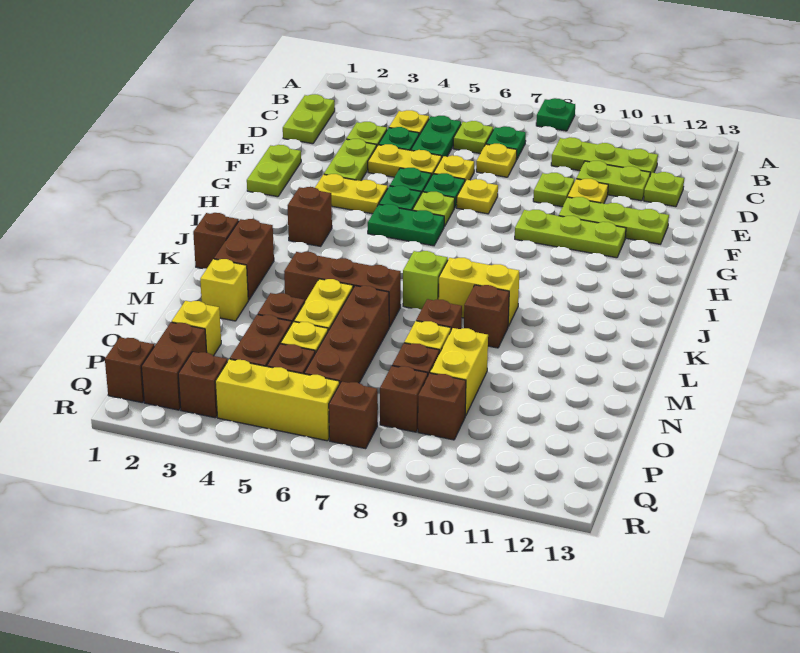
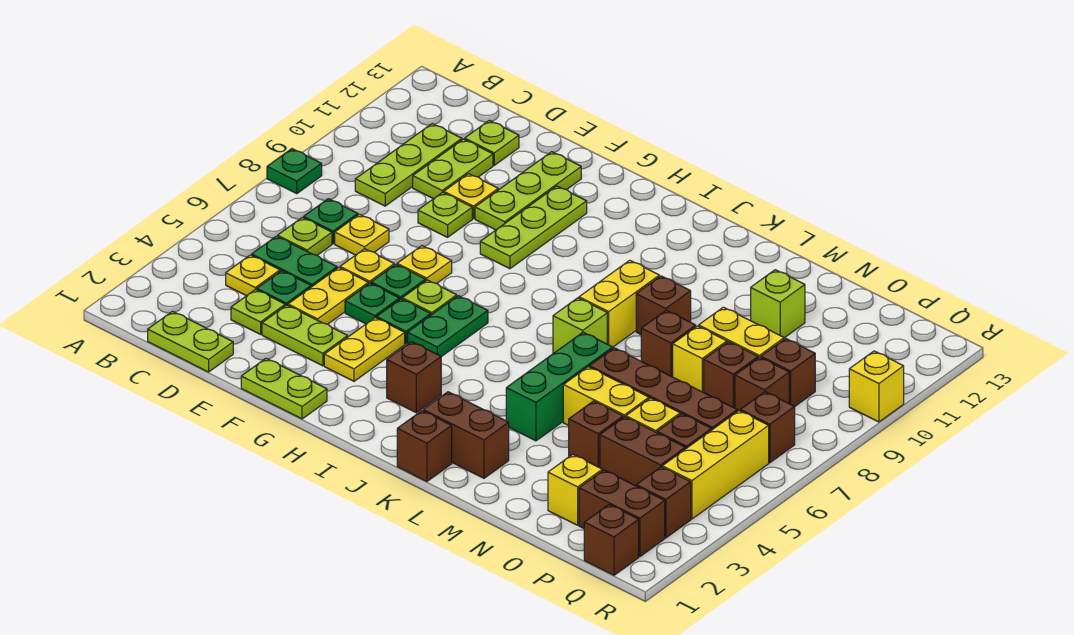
brown 1x3 brick [284,252,401,327] -> green 1x3 brick [506,332,613,441]
yellow 1x1 brick [200,259,248,321] -> yellow 1x1 brick moved to [849,351,904,422]
none -> lime 1x1 brick [751,270,805,338]

